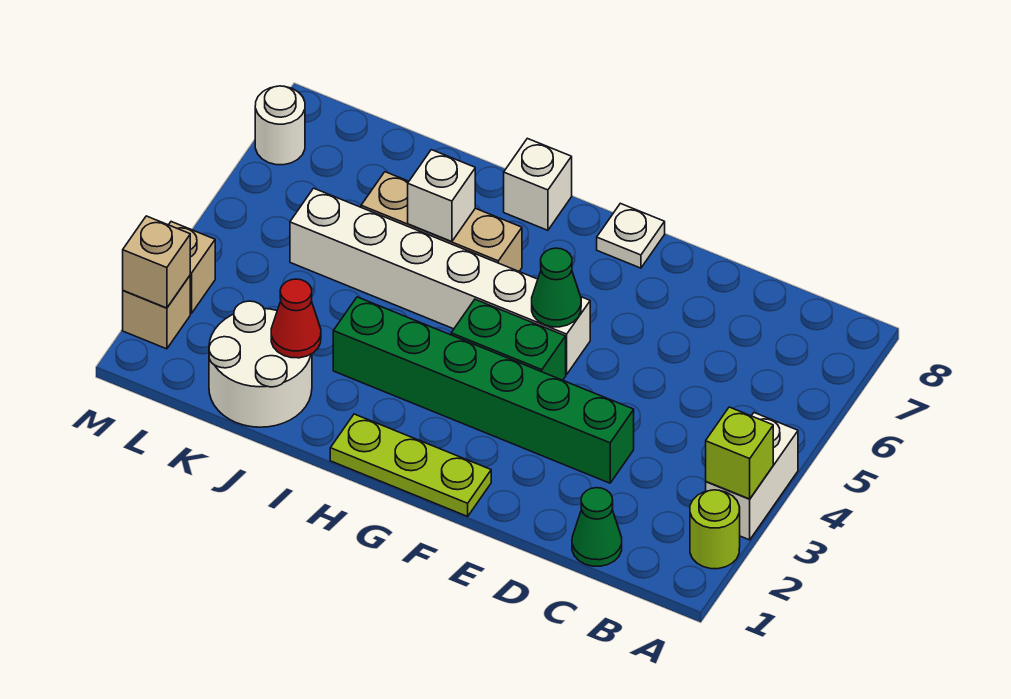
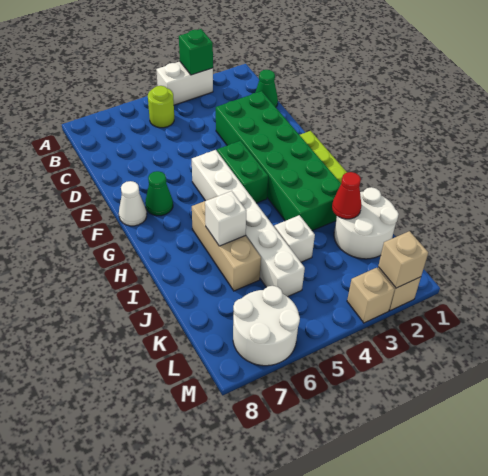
lime 1x1 round brick [690,490,740,569] -> lime 1x1 round brick moved to [148,86,174,128]
lime 1x1 brick [706,407,773,499] -> green 1x1 brick [179,29,213,75]
green 1x6 brick [333,297,634,483] -> green 2x6 brick [216,91,341,231]
green 1x1 cone [532,248,581,327] -> green 1x1 cone moved to [145,171,173,216]
white 1x1 plate [597,203,665,268] -> white 1x1 cone [119,181,147,226]
white 1x1 brick [504,138,572,230] -> white 1x1 brick moved to [274,215,315,262]
white 1x1 round brick [255,86,305,165] -> white 2x2 round brick [233,286,300,366]

